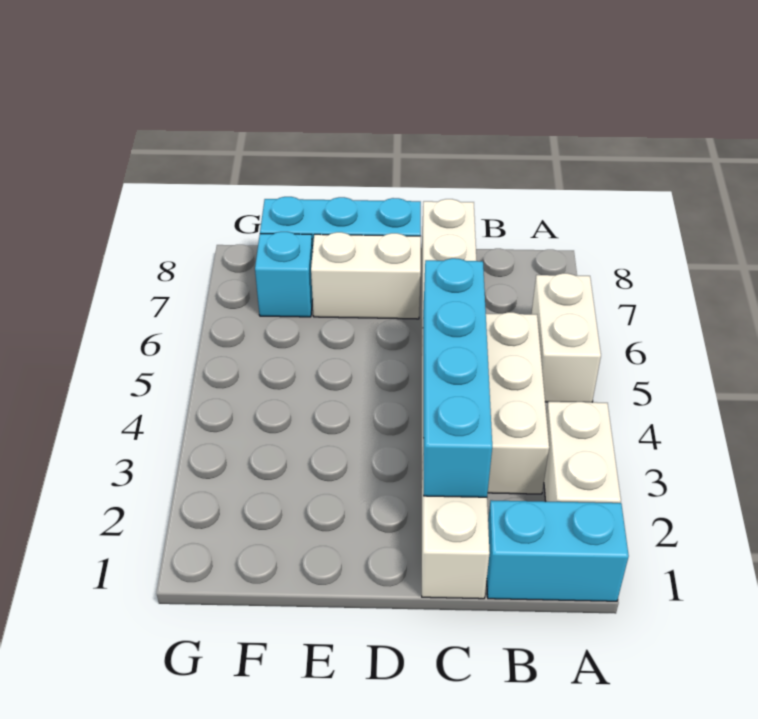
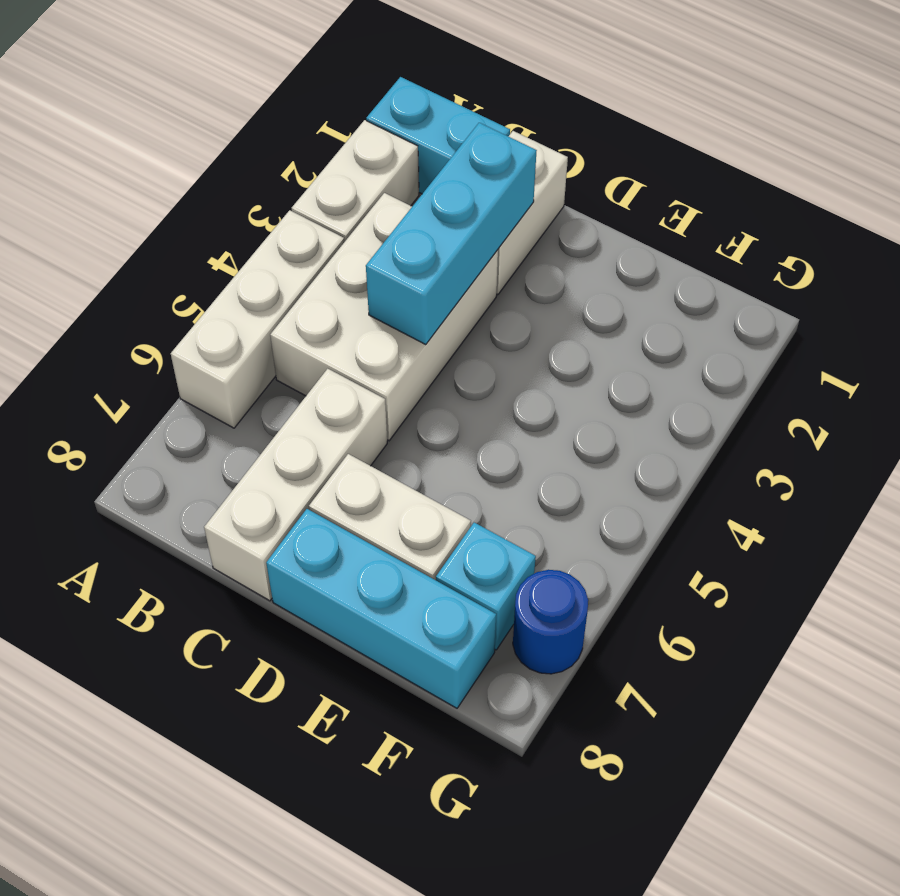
white 1x2 brick [531,273,601,402] -> white 1x3 brick [171,210,344,428]
cyan 1x4 brick [423,258,492,497] -> cyan 1x3 brick [366,123,537,344]
none -> blue 1x1 round brick [513,570,588,674]

